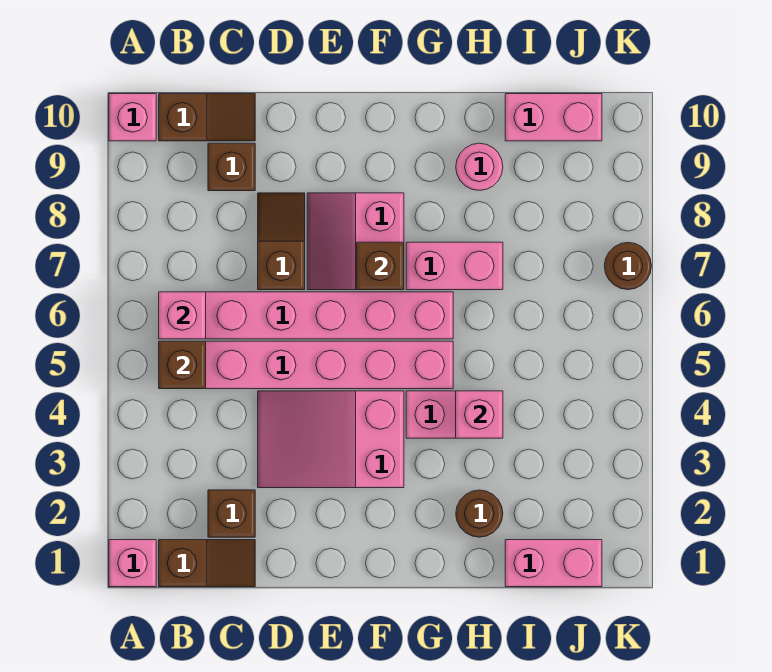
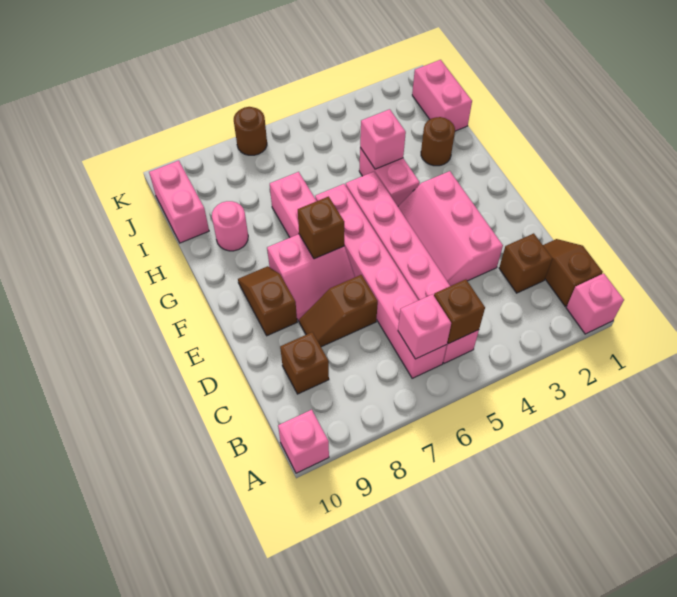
brown 1x2 slope [159,94,255,141] -> brown 1x2 slope moved to [238,266,297,336]
pink 2x3 slope [258,391,404,488] -> pink 2x3 slope turned to [398,171,503,286]

